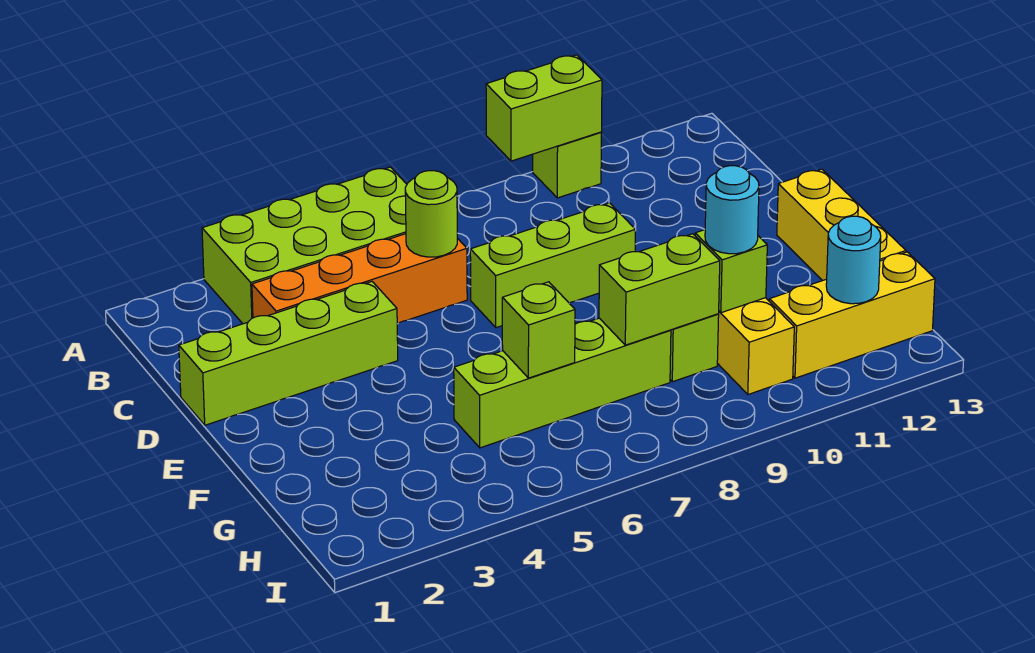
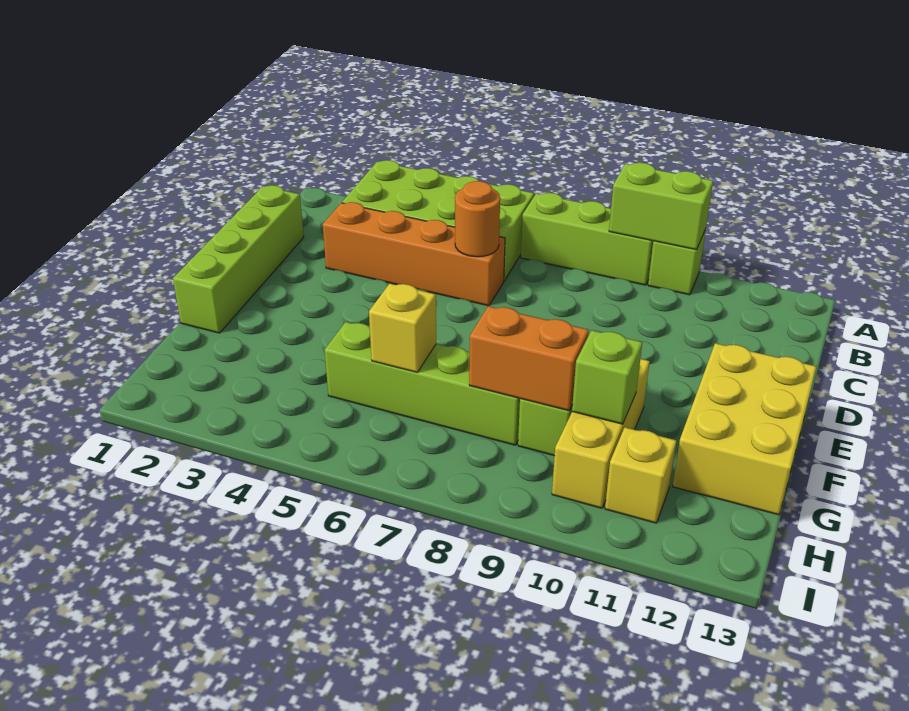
lime 1x1 round brick [405,171,457,257] -> orange 1x1 round brick [455,181,500,257]
lime 1x4 brick [179,282,398,425] -> lime 1x4 brick turned to [173,185,304,333]
lime 1x3 brick [470,203,635,328] -> lime 1x3 brick moved to [521,193,653,285]
yellow 1x3 brick [777,169,906,281] -> yellow 2x3 brick [673,343,816,515]
lime 1x1 brick [502,282,575,378] -> yellow 1x1 brick [369,284,436,372]
lime 1x2 brick [599,234,720,345] -> orange 1x2 brick [469,306,589,411]
cyan 1x1 round brick [705,166,759,254] -> none
yellow 1x3 brick [769,252,935,378] -> yellow 1x1 brick [605,427,676,523]
cyan 1x1 round brick [826,216,881,304] -> none

